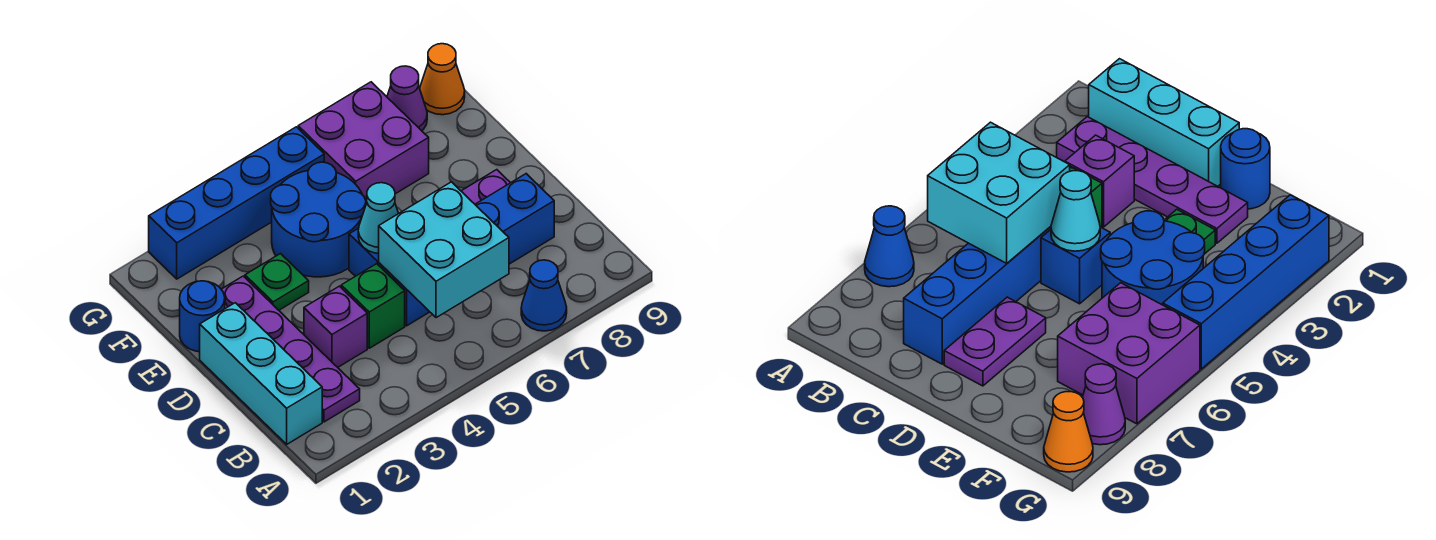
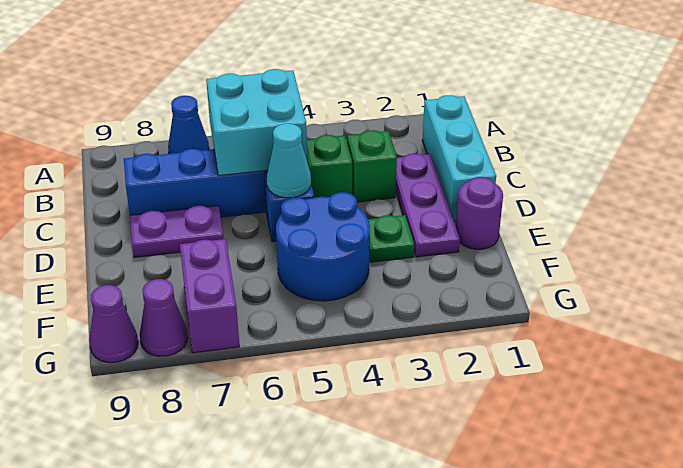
purple 1x4 plate [221,276,360,422] -> purple 1x3 plate [396,154,460,257]
purple 1x1 brick [304,286,367,367] -> green 1x1 brick [347,130,397,202]
blue 1x1 round brick [180,281,225,352] -> purple 1x1 round brick [456,177,503,249]
purple 2x2 brick [298,82,429,204] -> purple 1x2 brick [180,239,239,353]
blue 1x4 brick [149,127,324,279] -> none
orange 1x1 cone [420,44,465,115] -> purple 1x1 cone [89,285,138,362]

